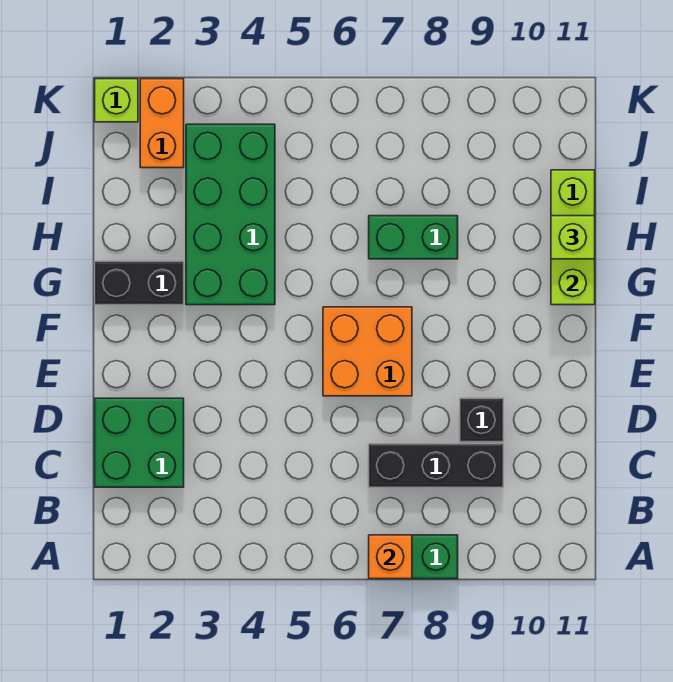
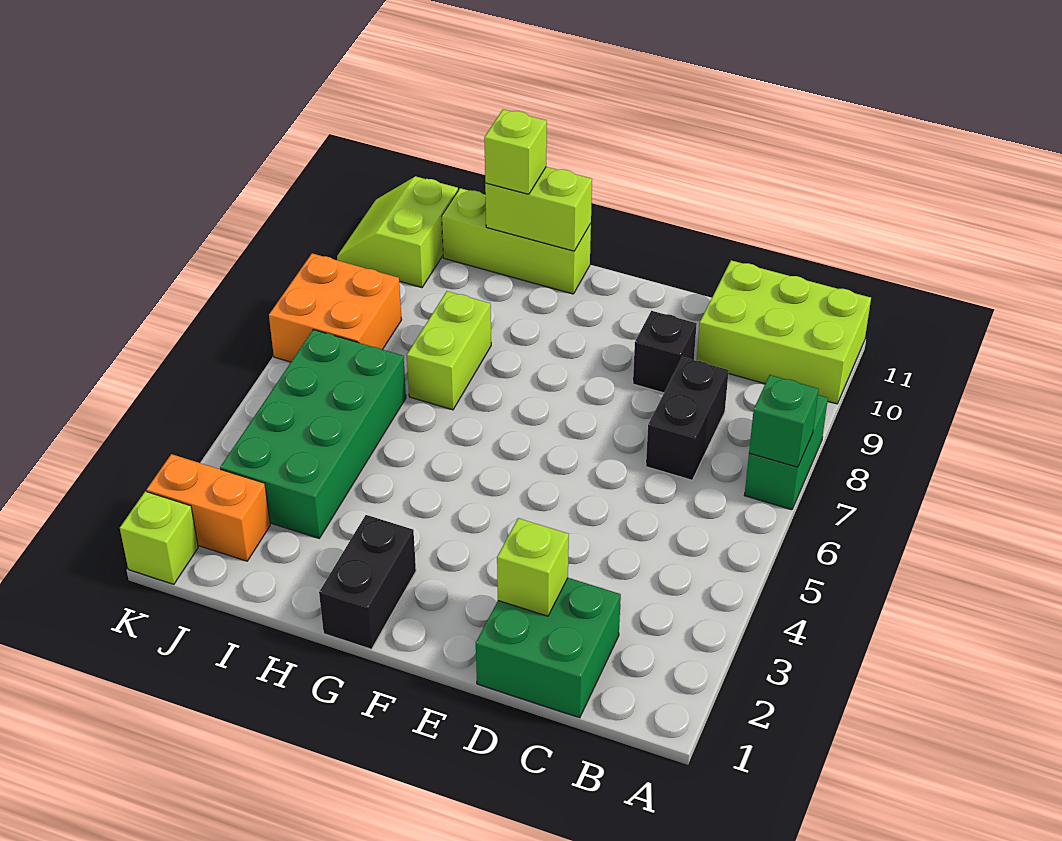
orange 1x1 brick [369,535,412,579] -> green 1x1 brick [749,375,819,467]
none -> lime 2x3 brick [697,260,871,404]
black 1x3 brick [369,444,503,487] -> black 1x2 brick [646,357,729,480]
none -> lime 1x1 brick [497,518,569,616]
orange 2x2 brick [323,307,412,396] -> orange 2x2 brick moved to [269,253,402,362]
green 2x4 brick [186,124,275,305] -> green 2x4 brick turned to [220,330,406,538]
green 1x2 brick [369,216,458,259] -> lime 1x2 brick [407,291,491,410]
none -> lime 2x2 slope [337,176,458,288]

